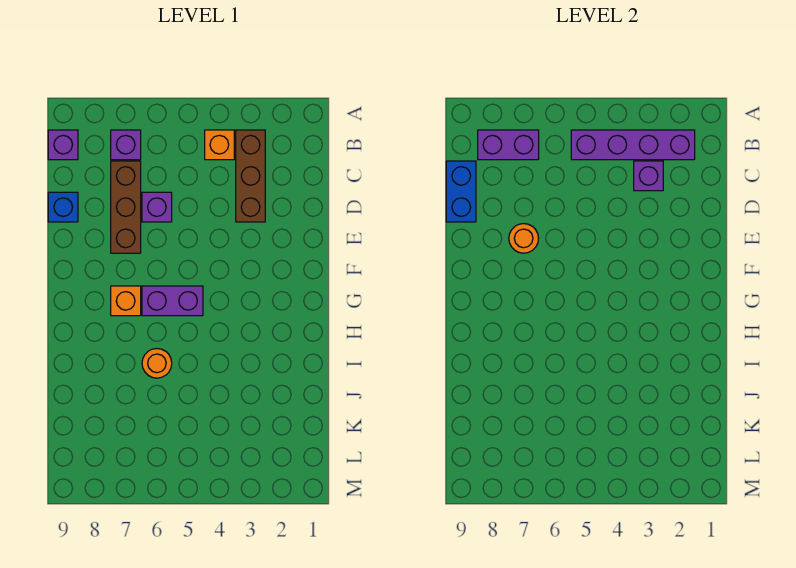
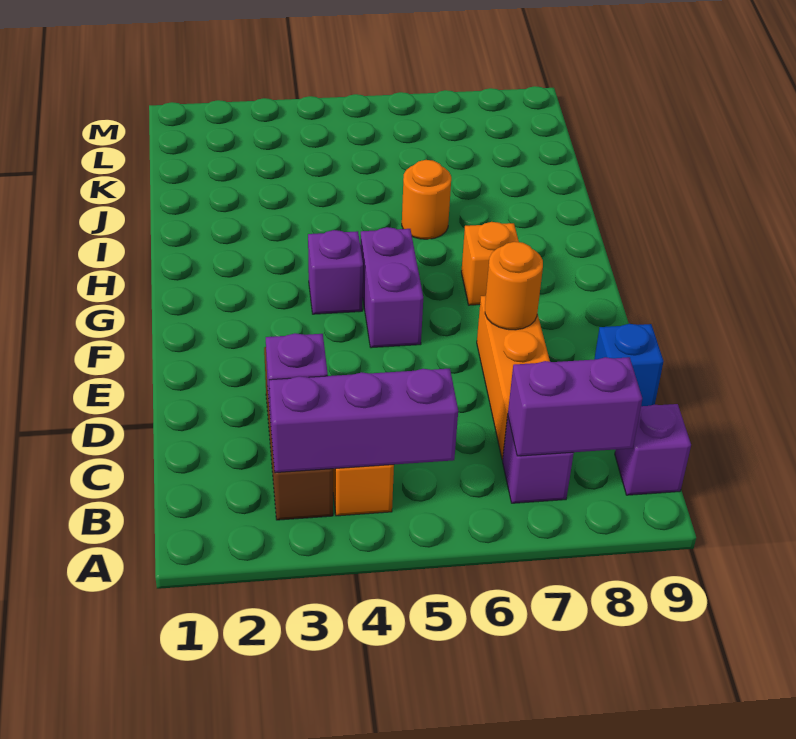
purple 1x4 brick [571,130,695,160] -> purple 1x3 brick [269,369,458,473]
brown 1x3 brick [111,161,141,253] -> orange 1x3 brick [477,296,550,460]
blue 1x2 brick [446,161,476,222] -> none
purple 1x1 brick [142,192,172,222] -> purple 1x1 brick moved to [308,230,363,314]
purple 1x2 brick [142,286,203,316] -> purple 1x2 brick turned to [360,227,423,348]

